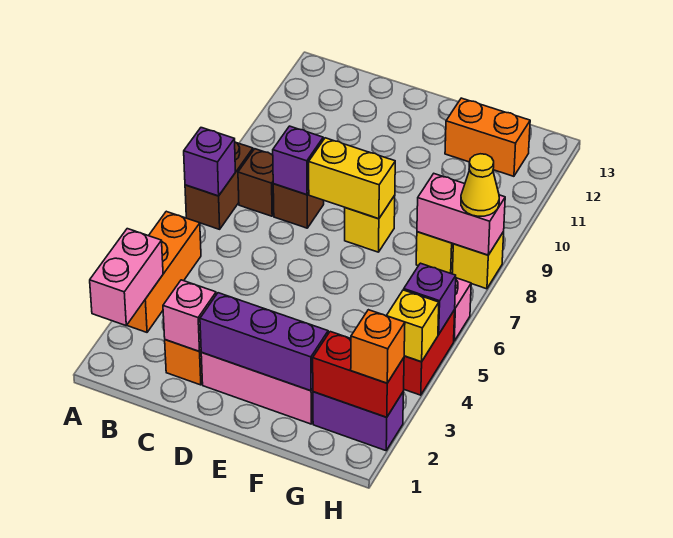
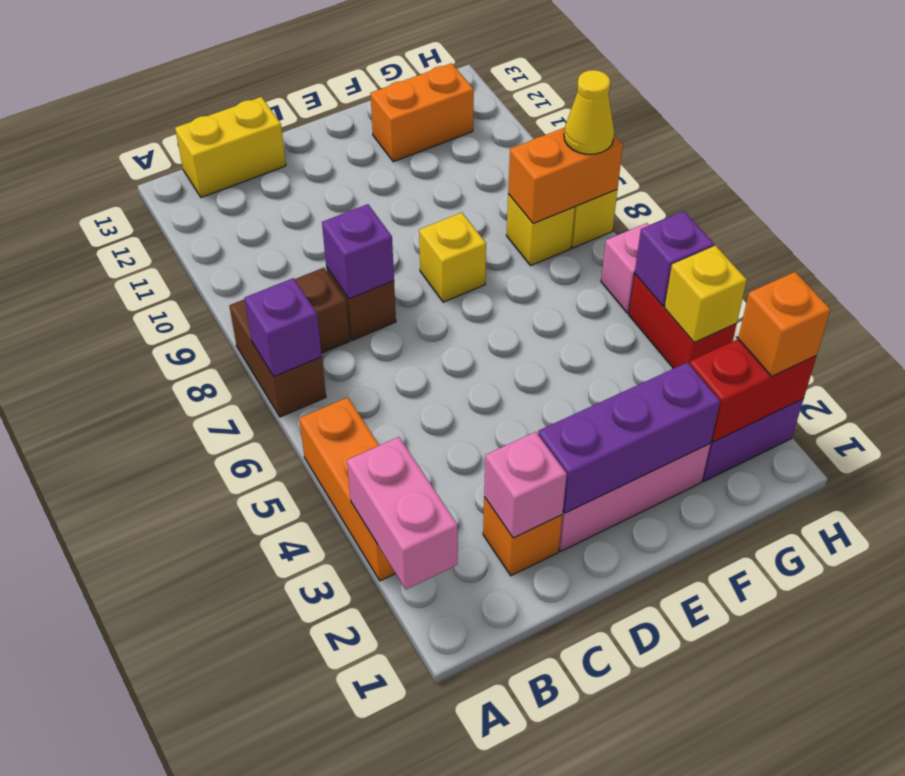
yellow 1x2 brick [309,138,395,219] -> yellow 1x2 brick moved to [175,97,286,198]
pink 1x2 brick [417,174,505,255] -> orange 1x2 brick [508,128,623,224]

